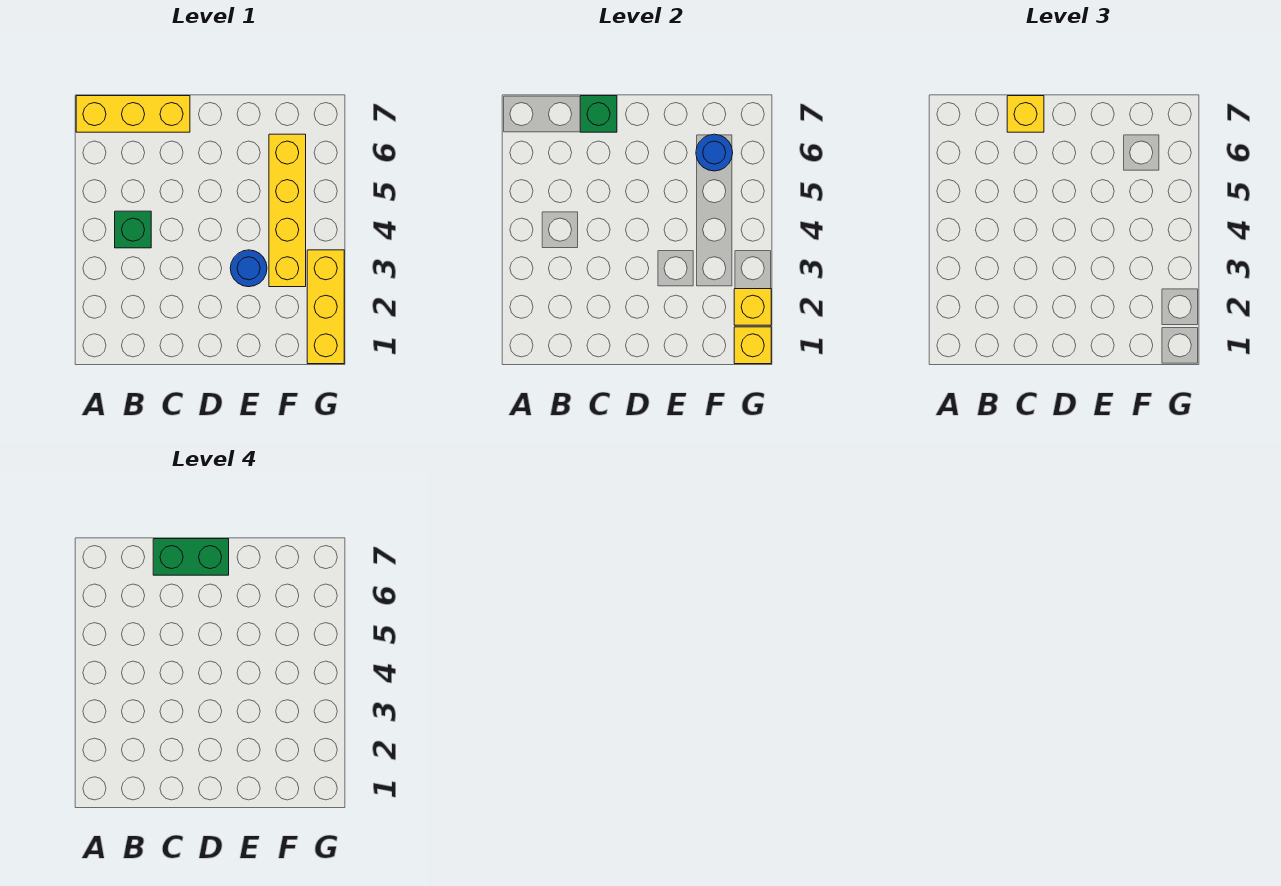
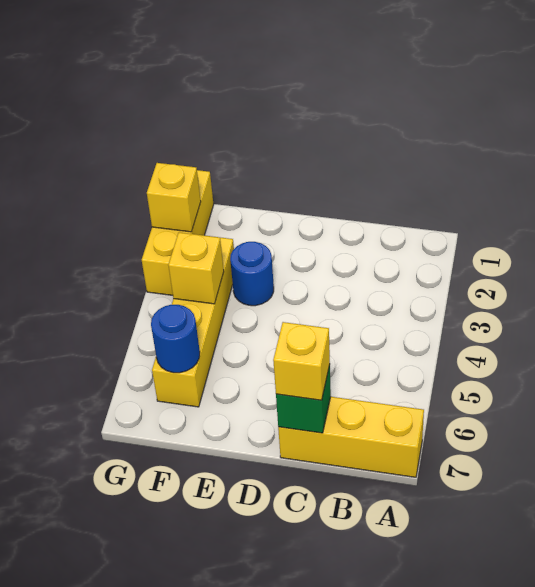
green 1x1 brick [115,211,151,248] -> none
green 1x2 brick [153,539,229,575] -> none
yellow 1x1 brick [734,327,771,364] -> yellow 1x1 brick moved to [168,233,224,304]

